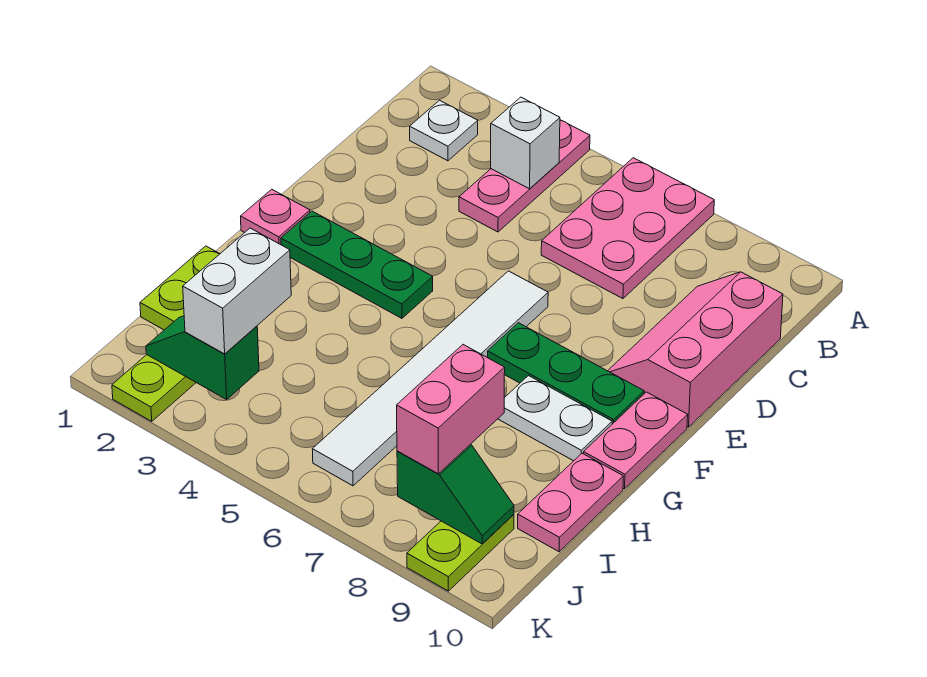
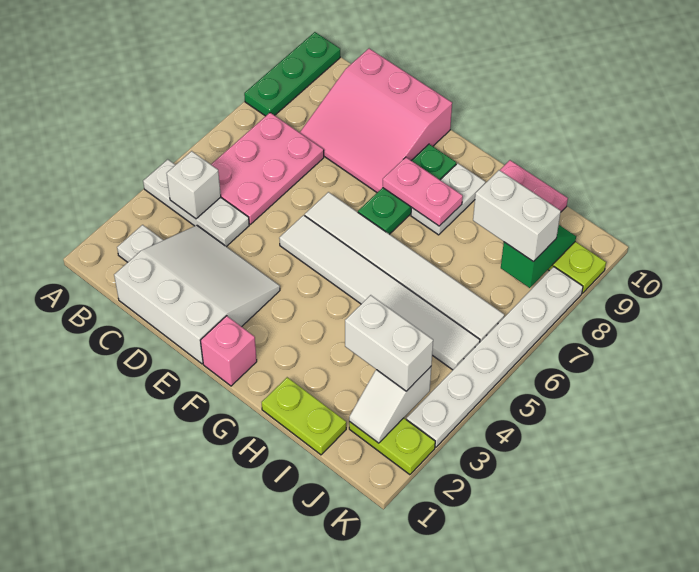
pink 1x3 plate [459,120,590,232] -> white 1x3 plate [143,159,249,247]
pink 2x3 plate [541,158,714,299] -> pink 2x3 plate turned to [211,113,324,224]
none -> white 3x3 slope [114,225,280,364]
pink 2x3 slope [608,272,783,427] -> pink 3x3 slope [300,49,452,192]
none -> white 1x6 tile [279,215,480,370]
pink 1x1 plate [241,189,310,245] -> pink 1x1 brick [200,316,257,386]
green 1x3 plate [281,211,433,318] -> green 1x3 plate moved to [244,32,340,116]
pink 1x2 plate [583,392,688,489] -> pink 1x2 plate moved to [383,157,463,226]
pink 1x2 brick [397,345,505,474] -> white 1x2 brick [473,170,561,262]
green 1x2 slope [146,316,259,399] -> white 1x2 slope [349,367,431,443]
none -> white 1x6 plate [407,267,583,447]

